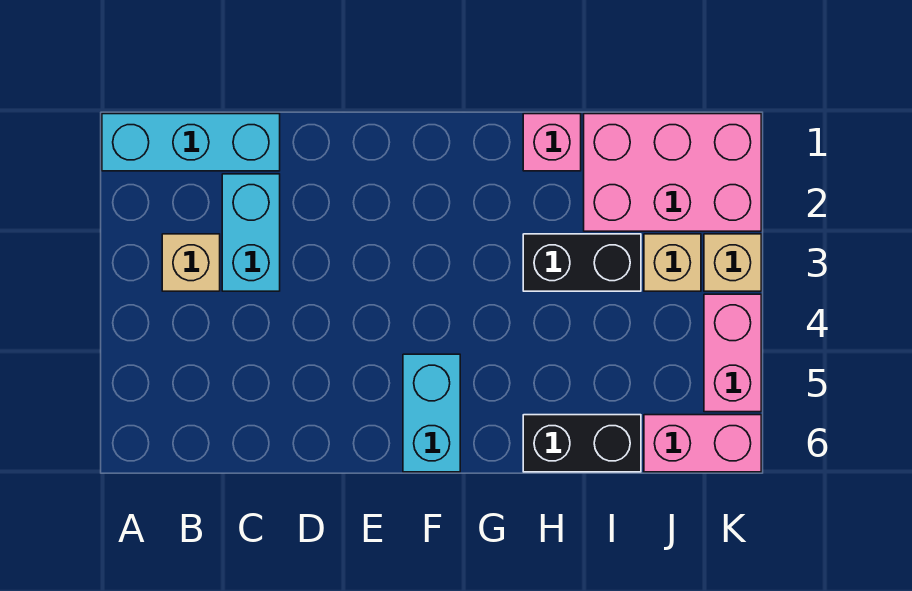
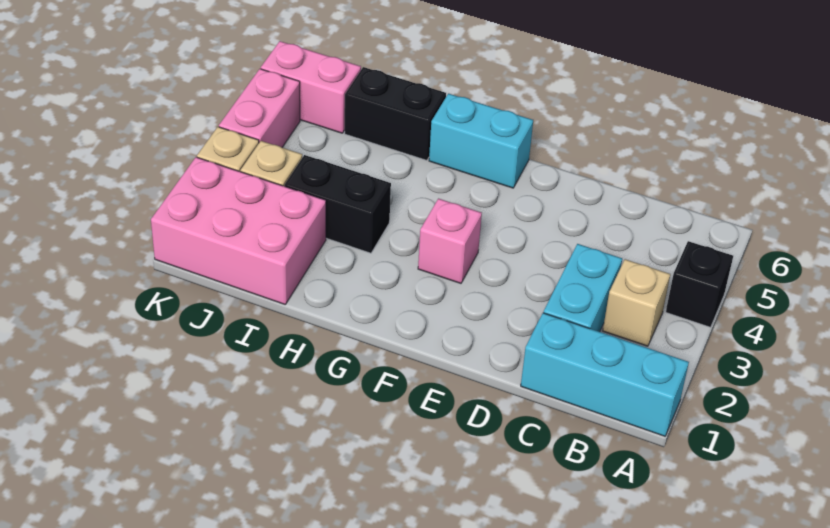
none -> black 1x1 brick [666,241,733,327]
cyan 1x2 brick [403,354,460,472] -> cyan 1x2 brick turned to [429,94,533,188]
pink 1x1 brick [523,114,581,171] -> pink 1x1 brick moved to [418,199,482,283]

